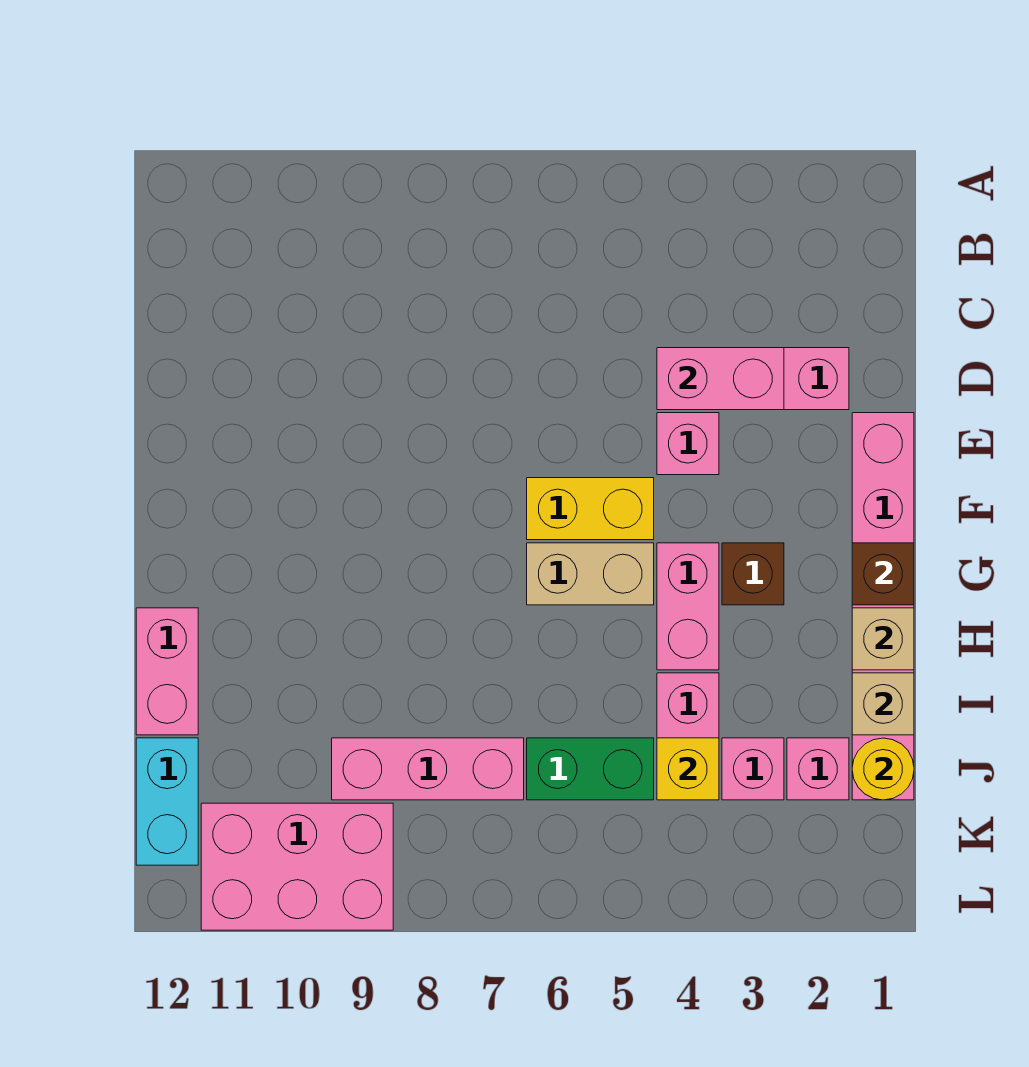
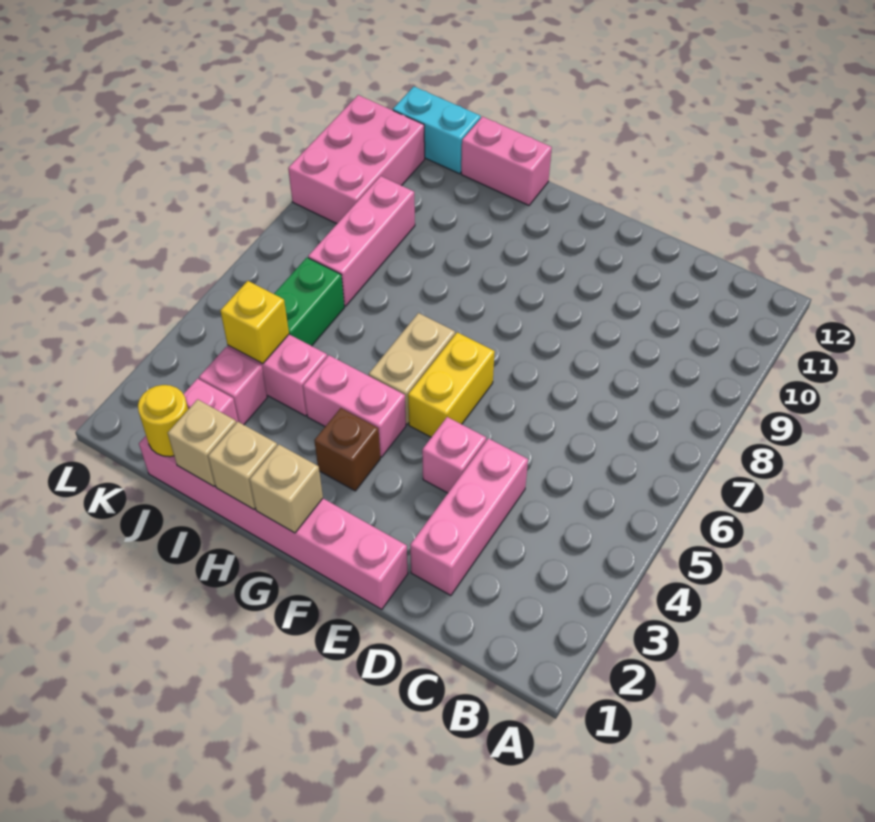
pink 1x2 brick [657,348,784,410] -> none
brown 1x1 brick [852,543,914,605] -> tan 1x1 brick [250,445,323,533]

